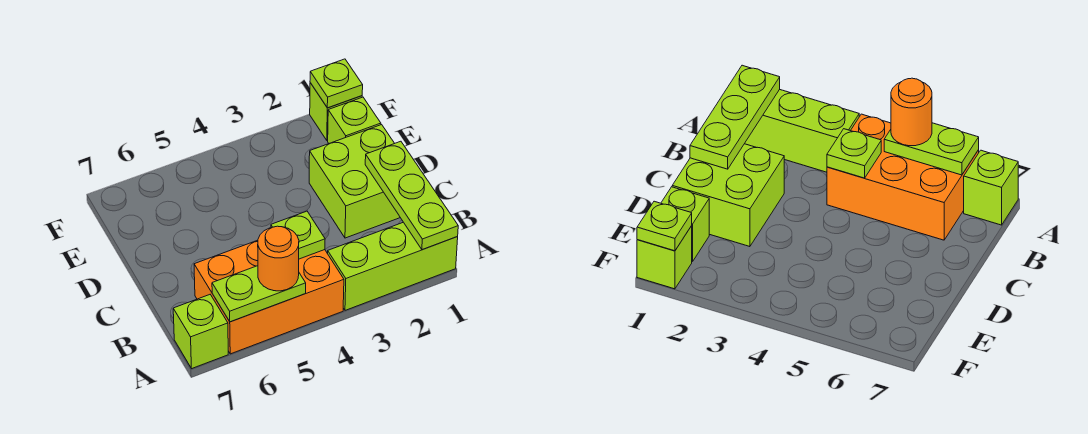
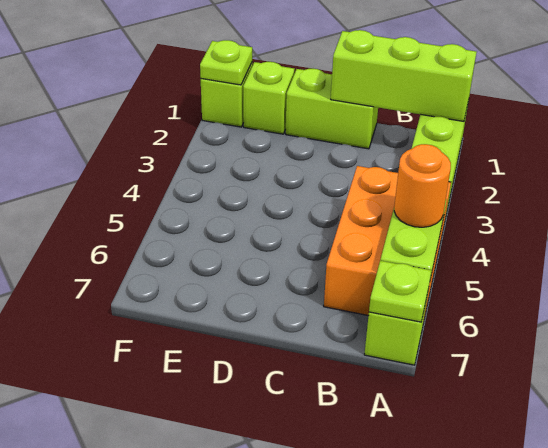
lime 1x3 plate [365,141,458,250] -> lime 1x3 brick [331,30,476,121]
lime 1x1 plate [271,211,325,259] -> lime 1x1 plate moved to [369,261,431,322]
lime 2x2 brick [309,125,400,238] -> lime 1x2 brick [286,69,378,149]

